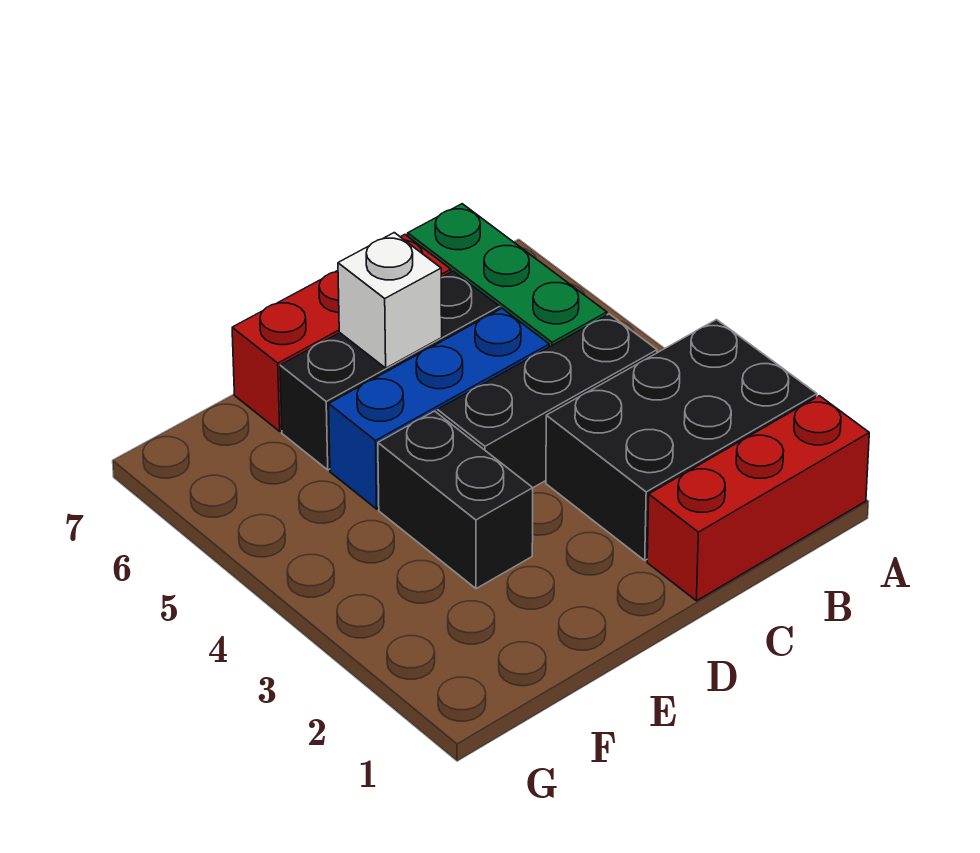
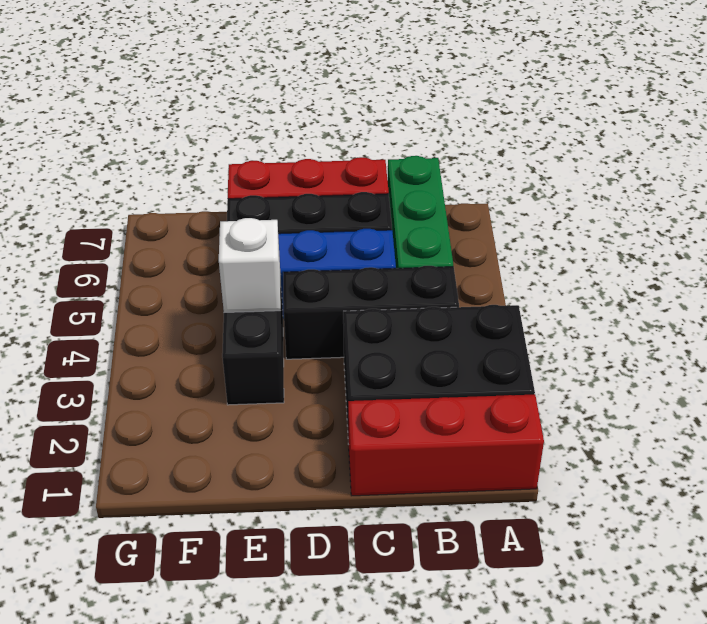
white 1x1 brick [338,233,442,368] -> white 1x1 brick moved to [219,218,281,312]

